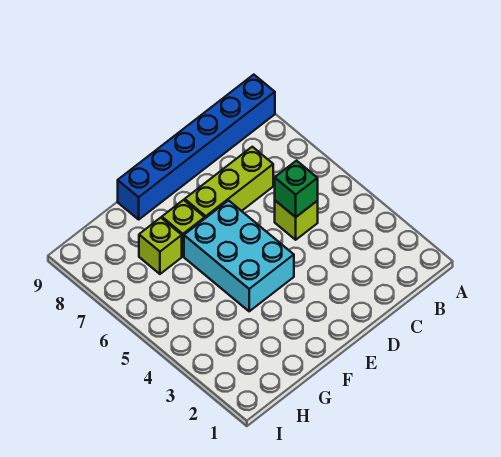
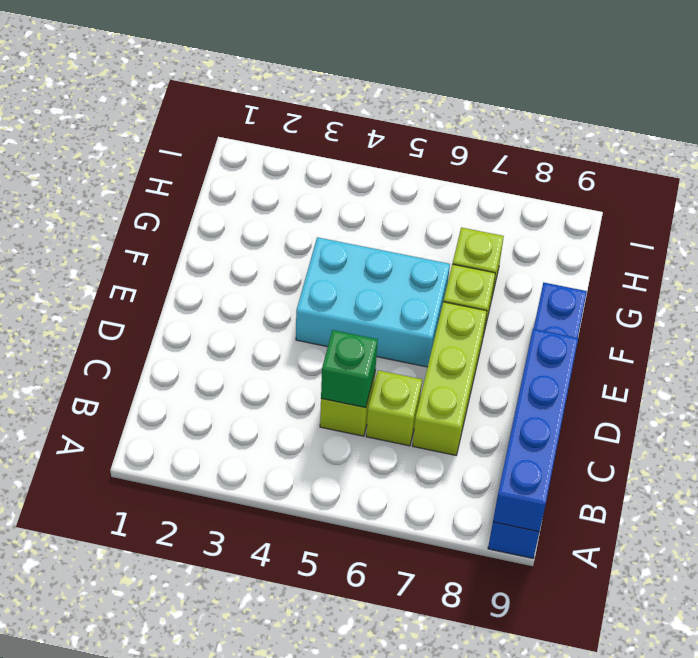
none -> blue 1x4 brick [493,329,578,532]
none -> lime 1x1 brick [366,370,422,446]

